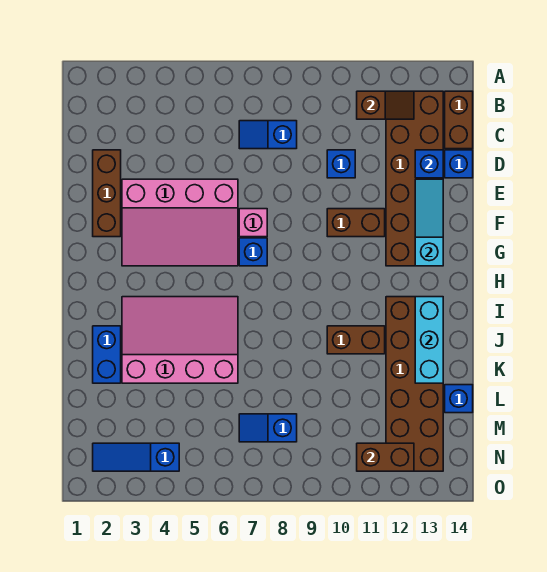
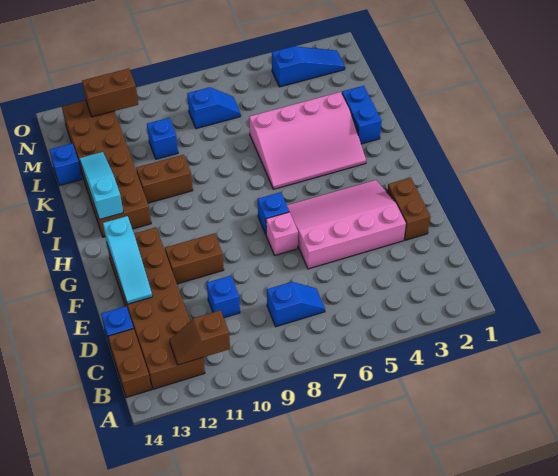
brown 1x3 brick [93,150,121,237] -> brown 1x2 brick [387,178,431,240]
blue 1x1 brick [415,150,443,178] -> blue 1x1 brick moved to [147,118,178,159]
cyan 1x3 brick [415,297,443,383] -> cyan 1x3 slope [79,152,123,219]

